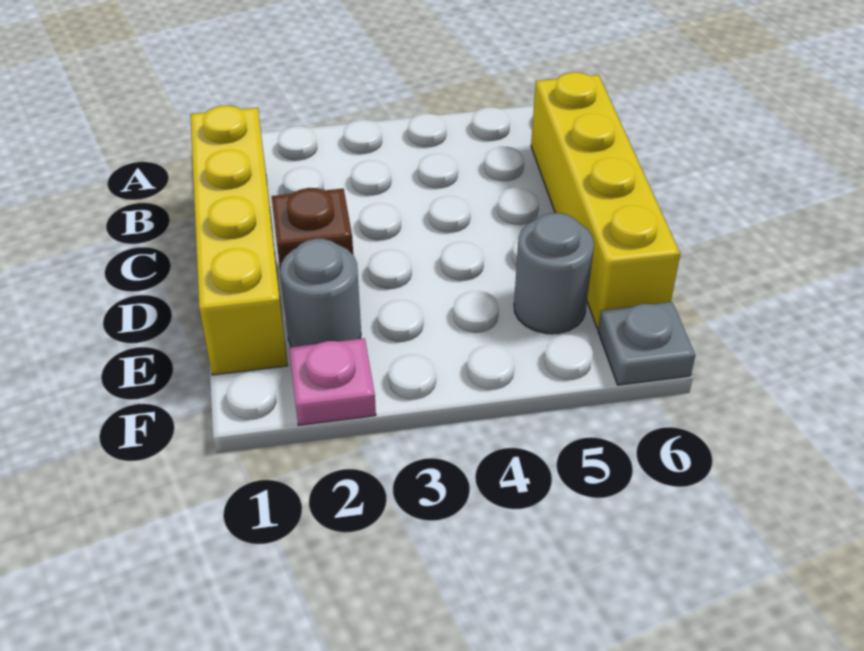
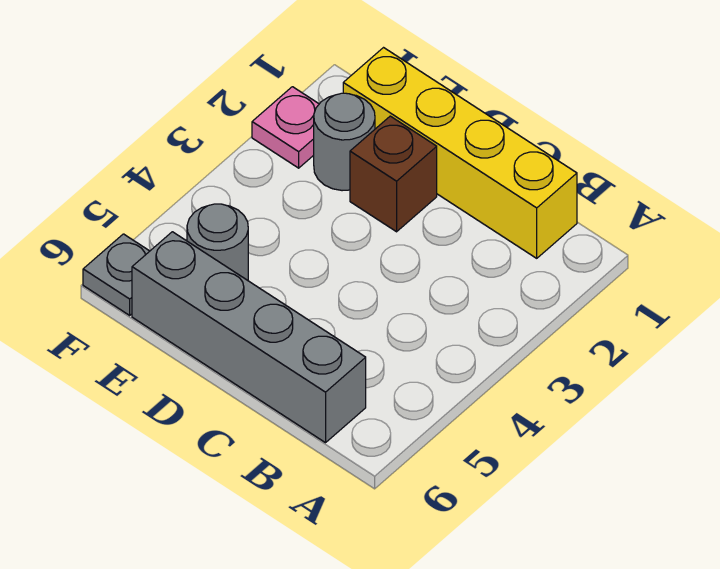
yellow 1x4 brick [531,72,680,329] -> grey 1x4 brick [132,232,366,443]

